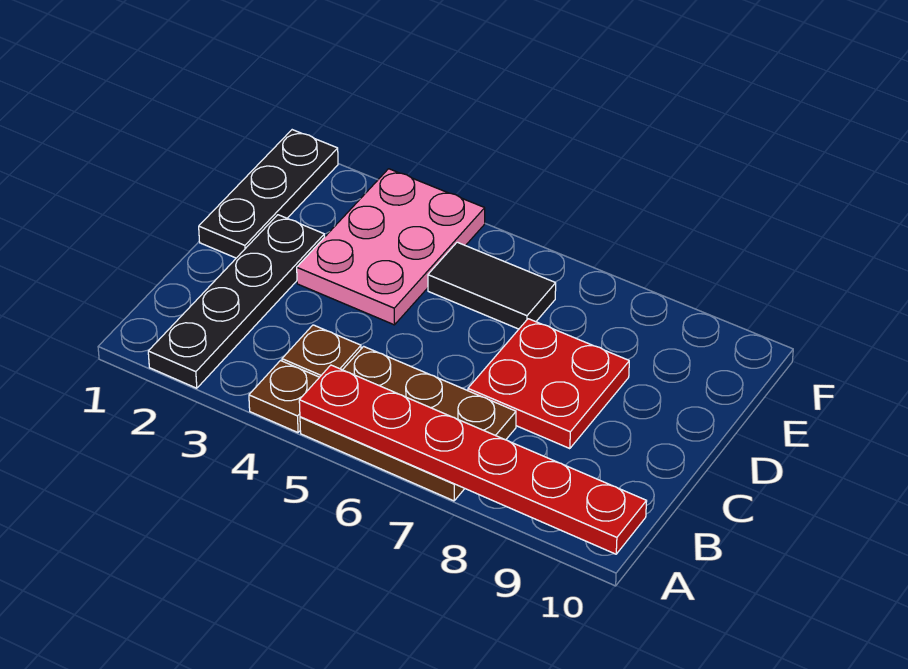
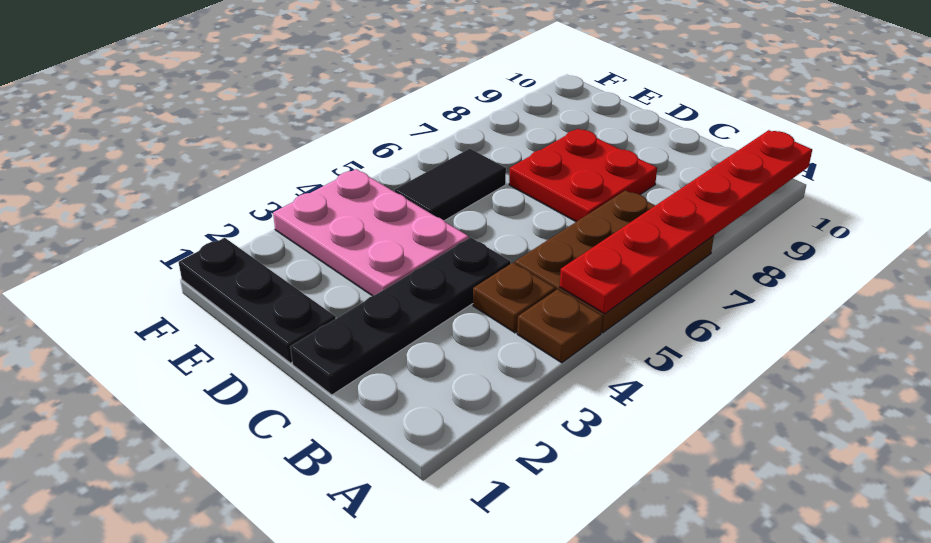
black 1x4 plate [148,215,325,388] -> black 1x4 plate turned to [290,237,511,395]

